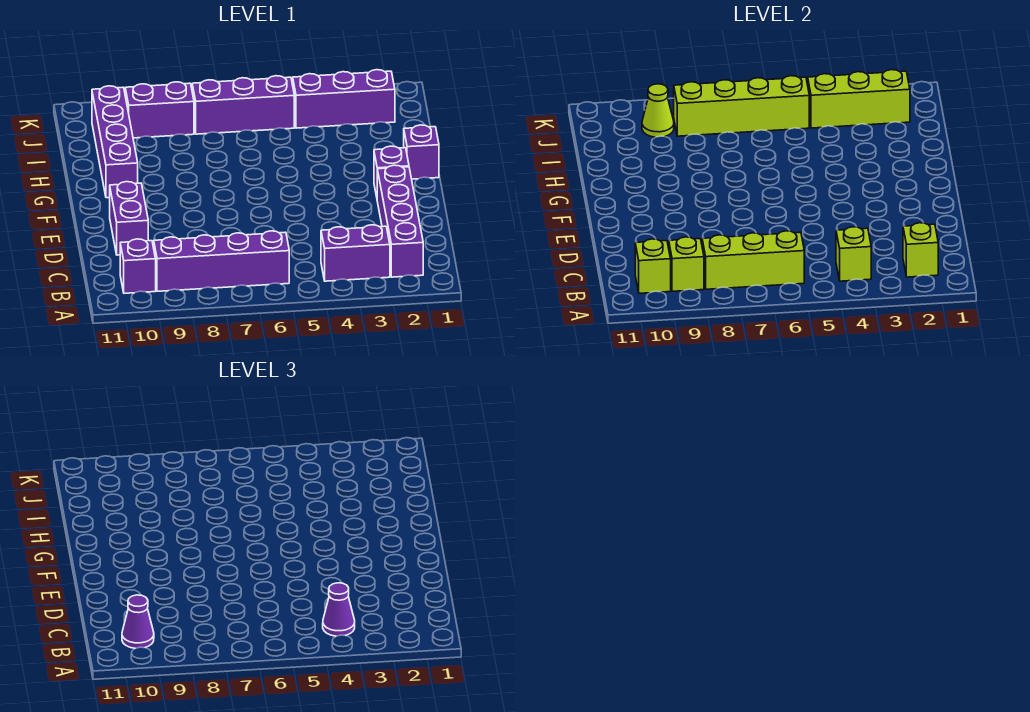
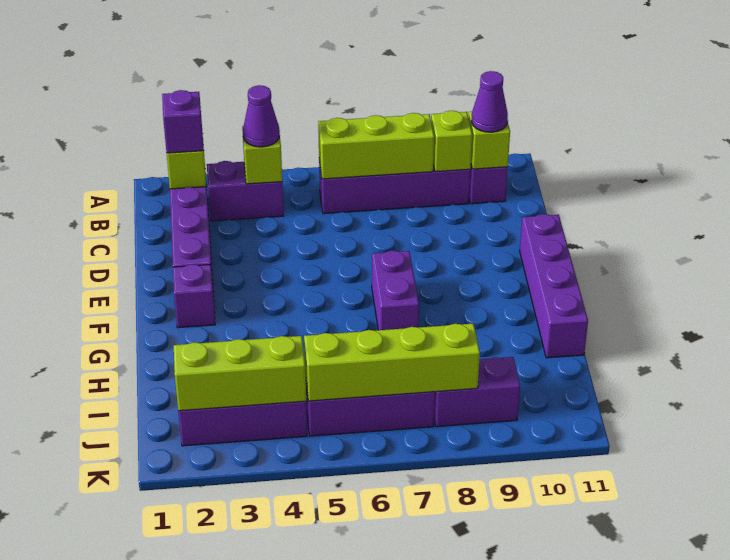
purple 1x2 brick [110,182,148,255] -> purple 1x2 brick moved to [372,251,419,330]
purple 1x1 brick [404,125,439,179] -> purple 1x1 brick moved to [162,90,203,153]
purple 1x4 brick [92,86,138,198] -> purple 1x4 brick moved to [520,214,588,358]
lime 1x1 cone [642,84,674,137] -> none

